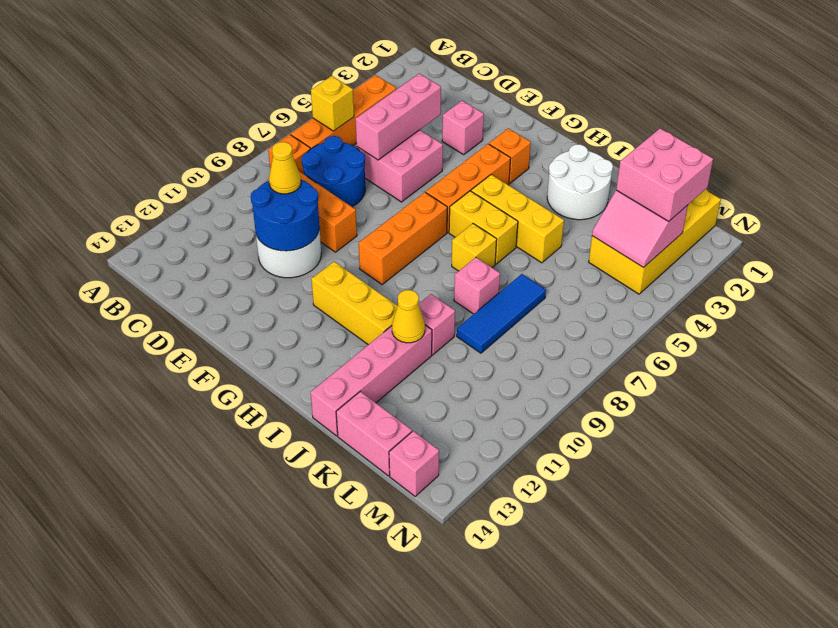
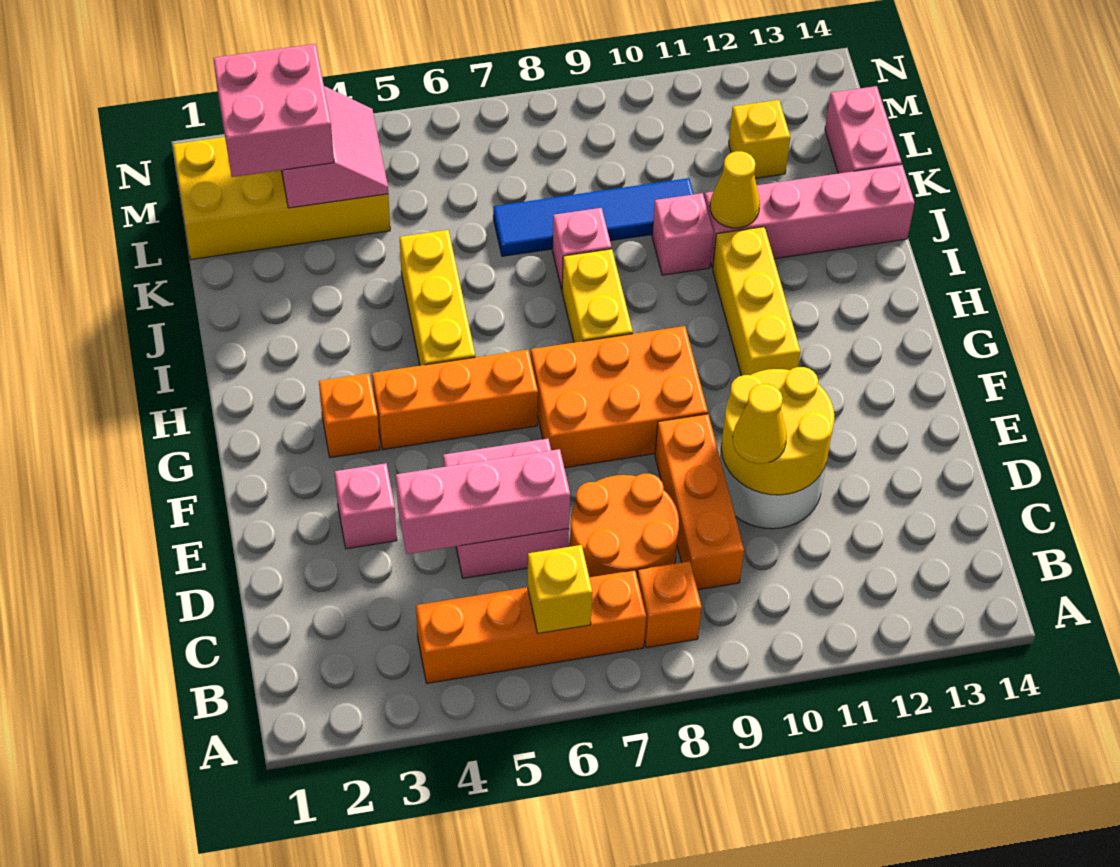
blue 2x2 round brick [302,136,365,207] -> orange 2x2 round brick [570,474,679,577]
blue 2x2 round brick [251,180,320,251] -> yellow 2x2 round brick [721,367,834,495]
orange 1x3 brick [359,192,447,285] -> orange 2x3 brick [531,326,708,468]
yellow 1x2 brick [449,191,518,264] -> yellow 1x2 brick moved to [562,249,633,343]
white 2x2 round brick [547,144,613,220] -> none
yellow 1x1 brick [452,224,497,271] -> yellow 1x1 brick moved to [729,100,790,178]
blue 1x3 tile [457,274,546,353] -> blue 1x4 tile [493,178,694,256]
pink 1x1 brick [389,431,439,496] -> none

